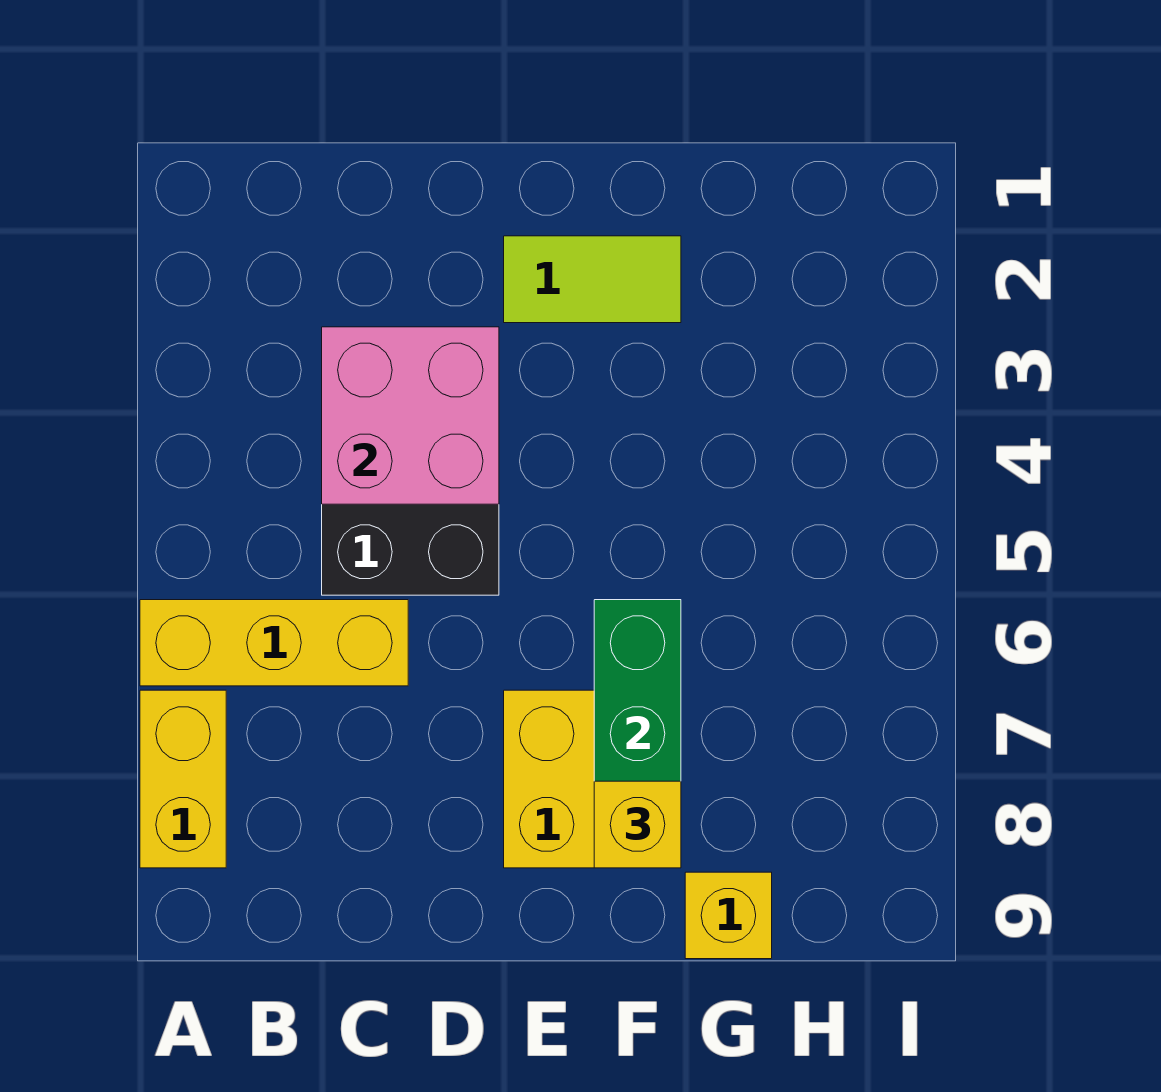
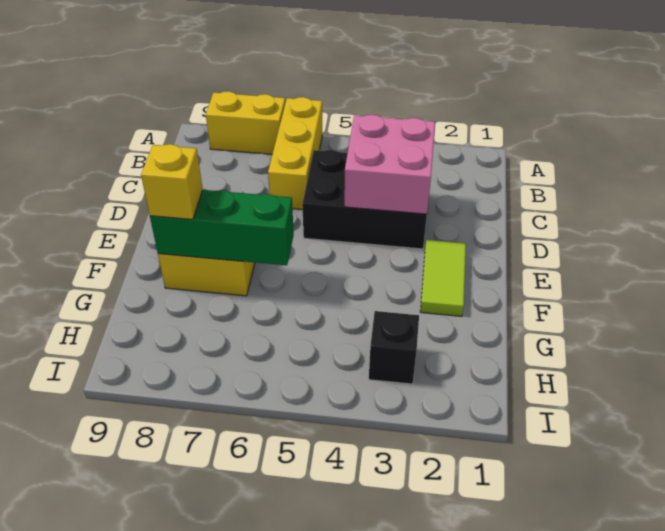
yellow 1x1 brick [685,872,772,959] -> none
none -> black 1x1 brick [369,311,419,384]

